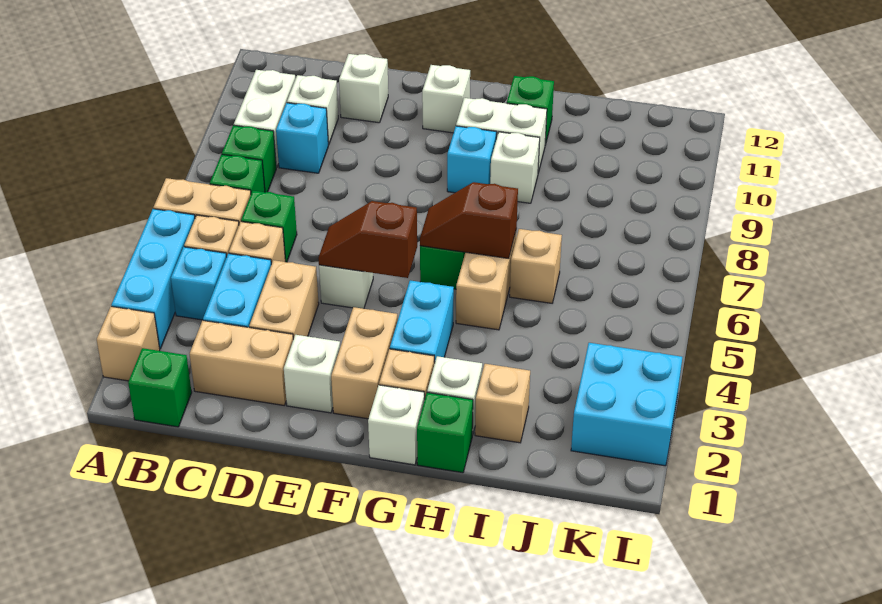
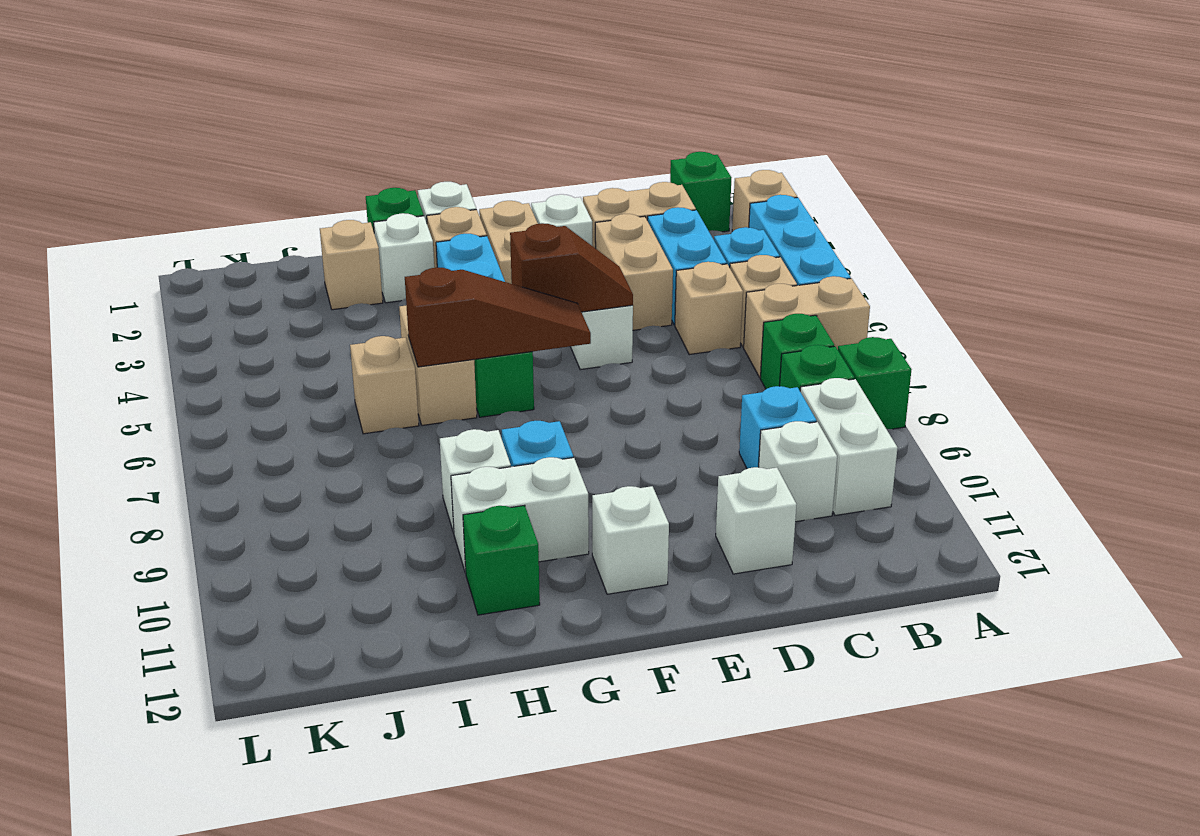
green 1x1 brick [241,191,297,262] -> green 1x1 brick moved to [838,337,911,429]
brown 1x2 slope [420,182,518,259] -> brown 1x3 slope [405,267,591,367]
cyan 2x2 brick [571,343,682,466] -> none

